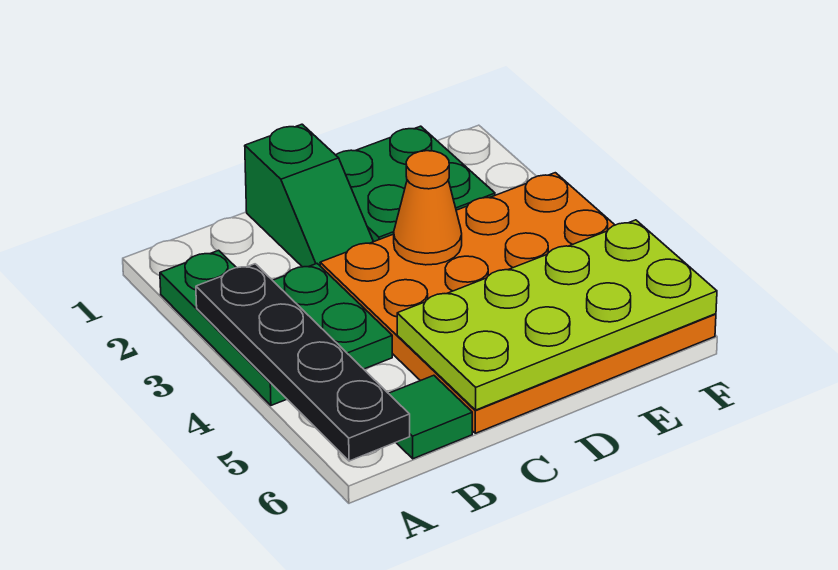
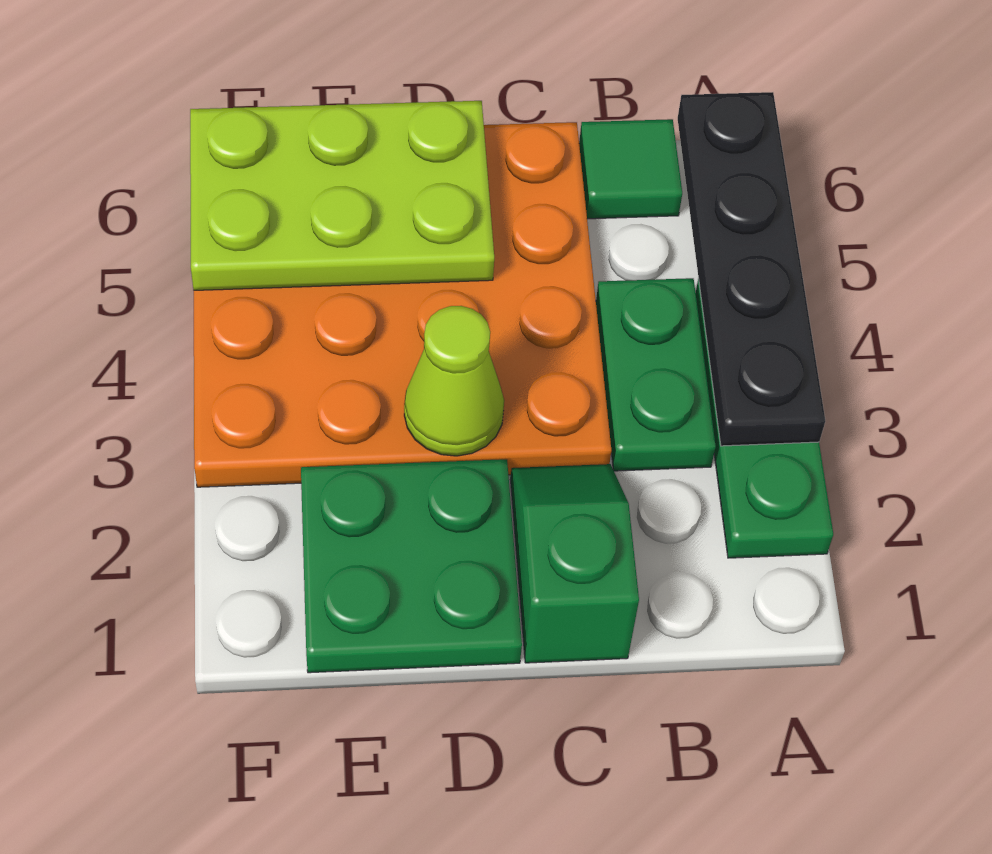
lime 2x4 plate [397,220,717,410] -> lime 2x3 plate [190,101,494,290]
orange 1x1 cone [394,151,462,265] -> lime 1x1 cone [404,306,504,456]

